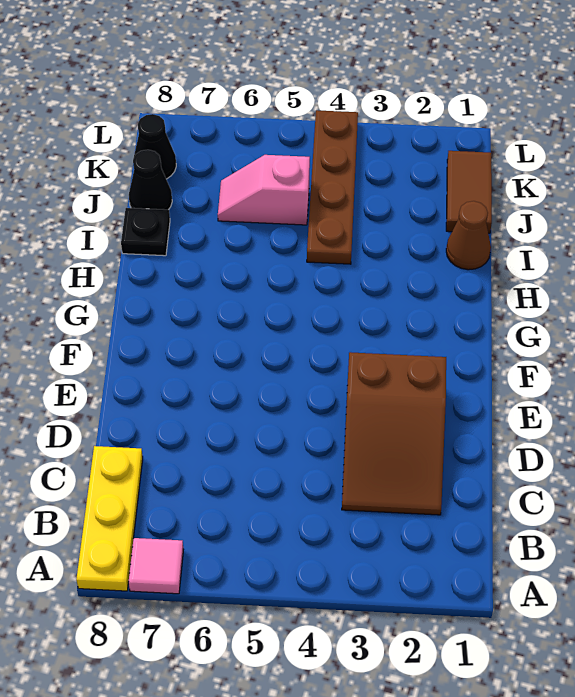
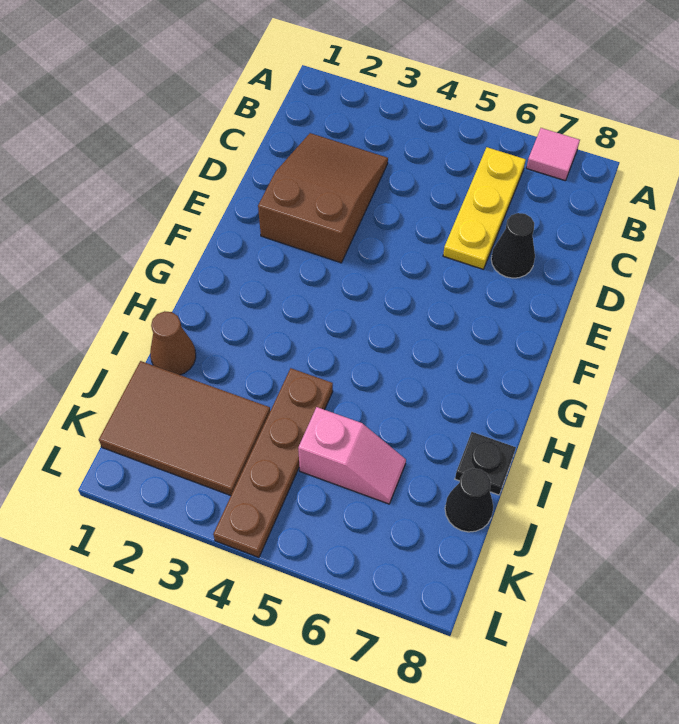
yellow 1x3 plate [76,446,143,591] -> yellow 1x3 plate moved to [443,147,526,269]
brown 1x2 tile [446,151,492,233] -> brown 2x3 tile [99,361,270,495]
black 1x1 cone [134,114,176,179] -> black 1x1 cone moved to [491,213,535,278]

